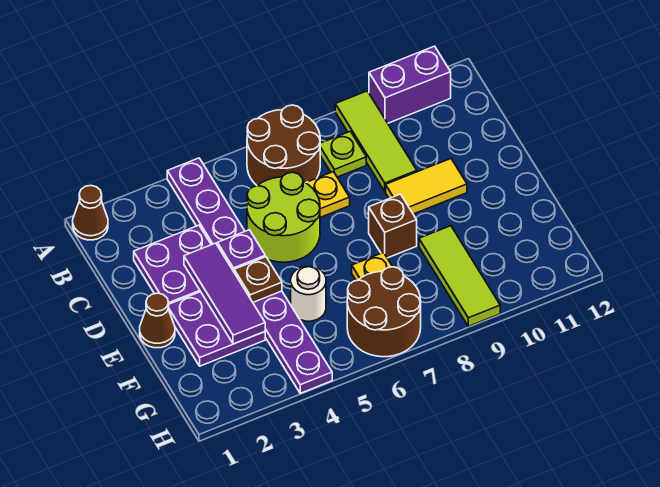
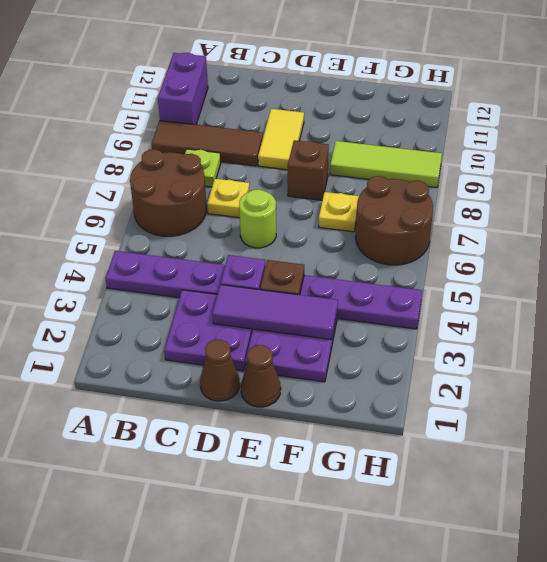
brown 1x1 cone [73,186,108,240] -> brown 1x1 cone moved to [200,340,240,401]
lime 1x3 tile [335,91,417,192] -> brown 1x3 tile [152,121,263,166]
lime 2x2 round brick [247,172,320,262] -> lime 1x1 round brick [239,189,276,248]
white 1x1 round brick [291,266,326,321] -> none

